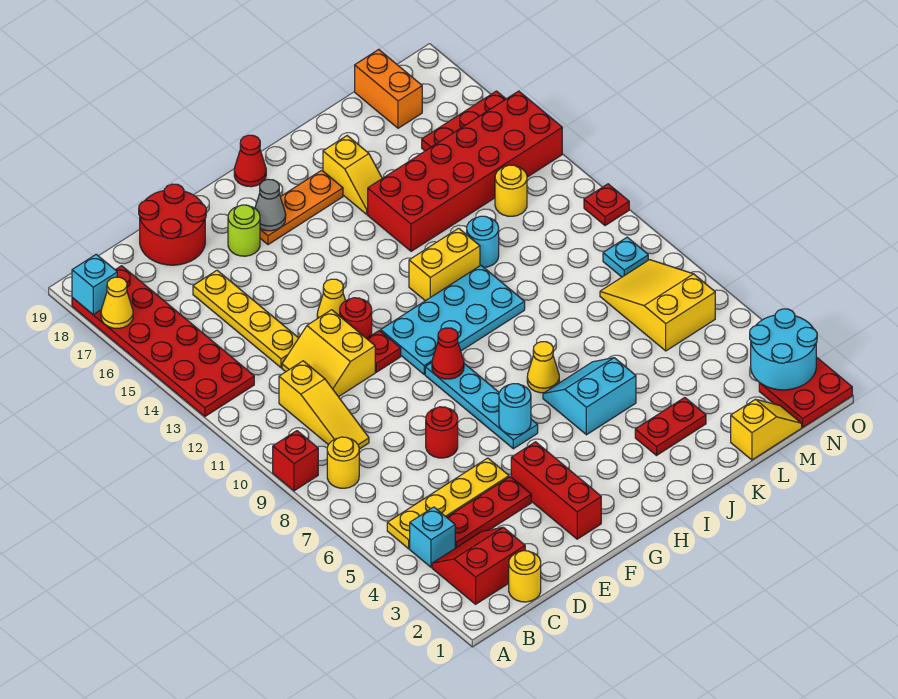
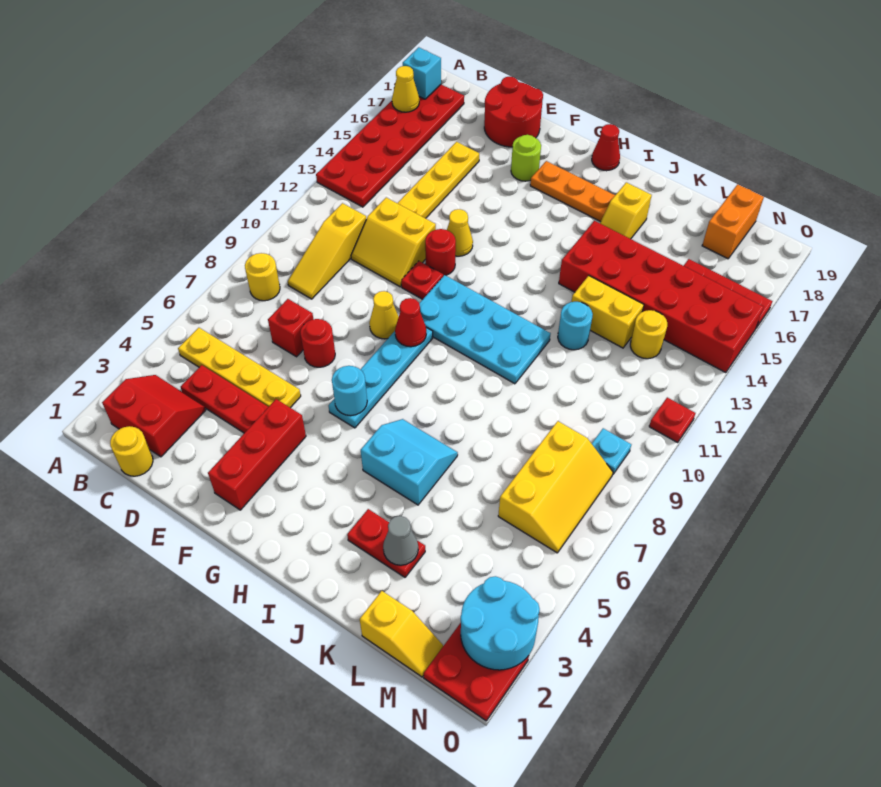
red 1x1 brick [273,431,318,491] -> red 1x1 brick moved to [268,299,313,357]
cyan 1x1 brick [410,507,455,567] -> none
yellow 2x2 slope [282,310,375,397] -> yellow 2x2 slope turned to [351,198,436,287]
grey 1x1 cone [255,179,286,231] -> grey 1x1 cone moved to [383,516,418,565]
yellow 1x1 cone [527,342,559,393] -> yellow 1x1 cone moved to [369,291,399,339]
yellow 1x2 brick [409,228,480,301] -> yellow 1x2 brick moved to [571,276,644,348]
yellow 2x3 slope [600,260,715,351] -> yellow 2x3 slope turned to [498,421,613,553]

